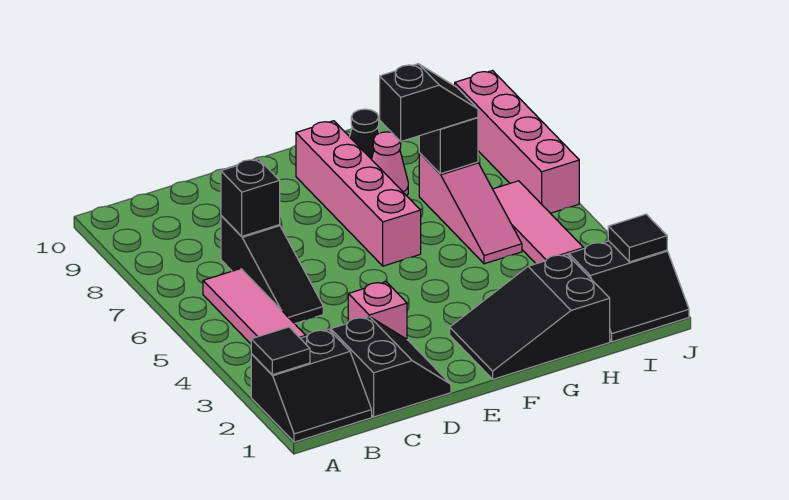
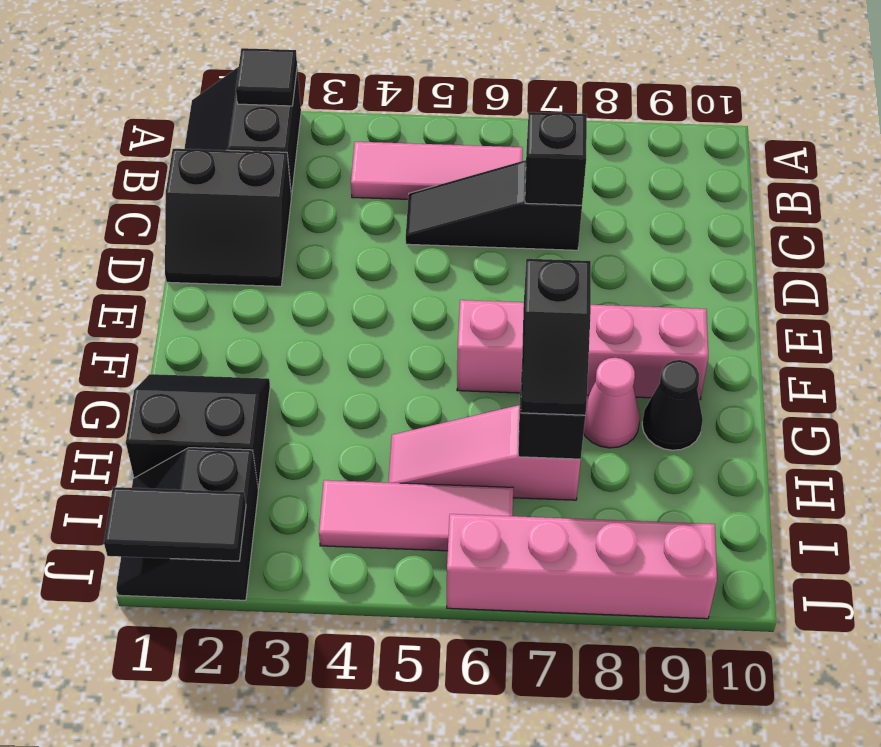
pink 1x1 brick [348,282,407,339] -> none
black 2x3 slope [450,254,610,379] -> black 2x2 slope [126,374,270,488]
black 1x1 tile [608,214,667,262] -> black 1x2 tile [104,487,246,561]

